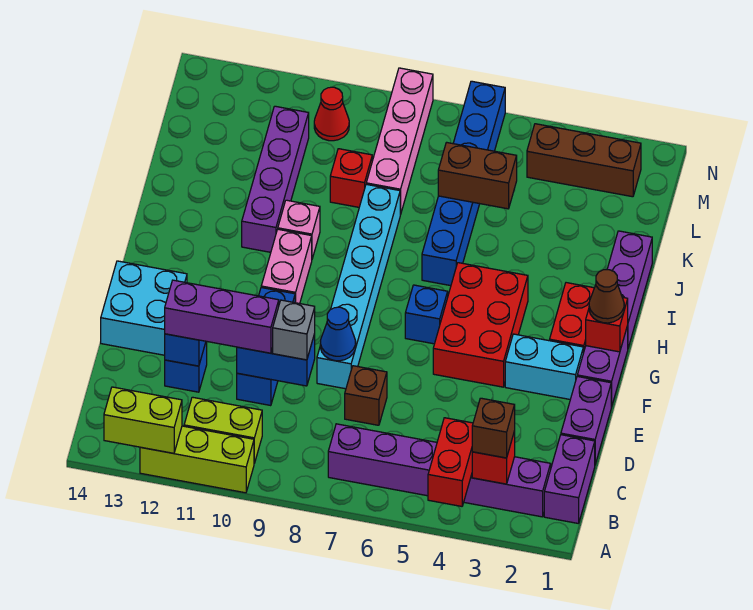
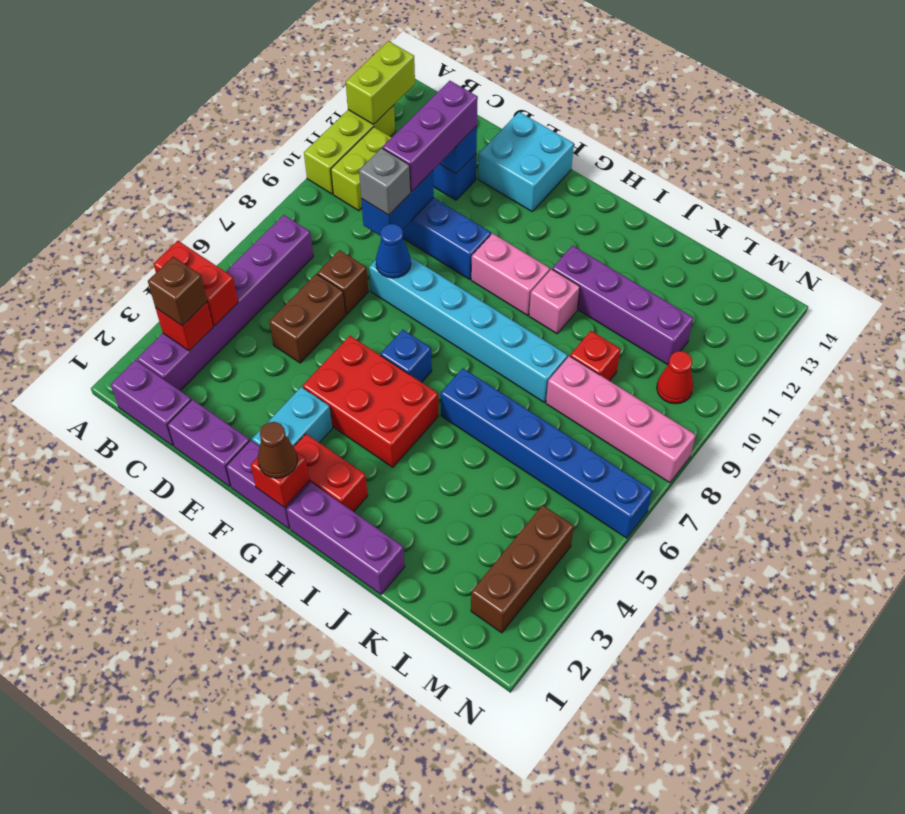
brown 1x2 brick [438,142,517,209] -> brown 1x2 brick moved to [269,274,346,363]

